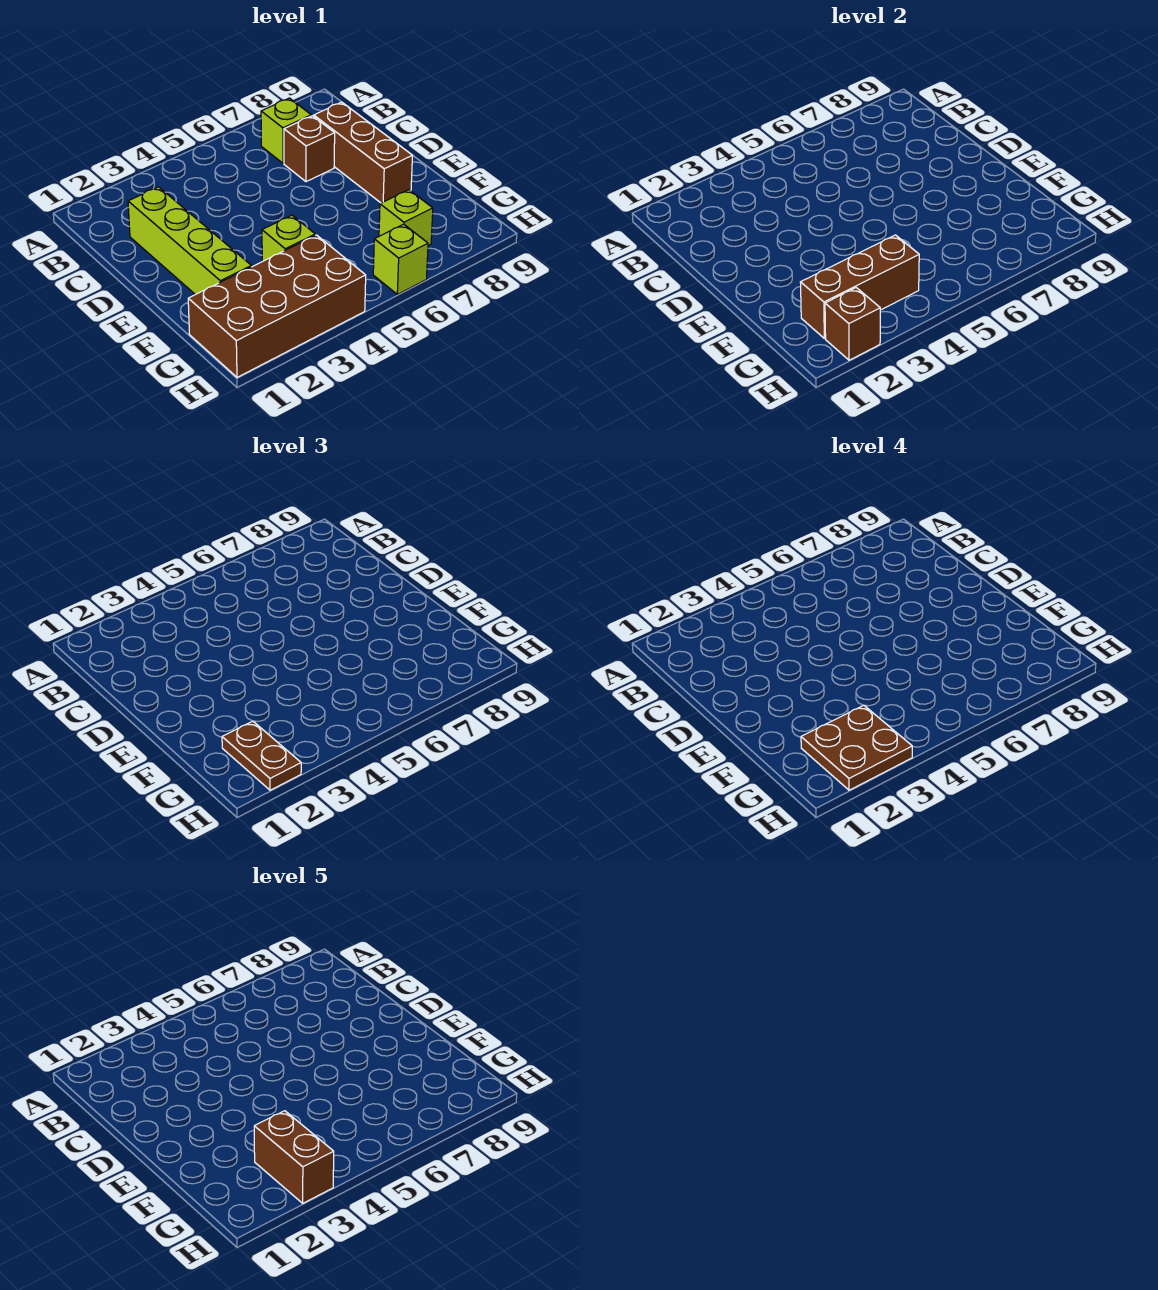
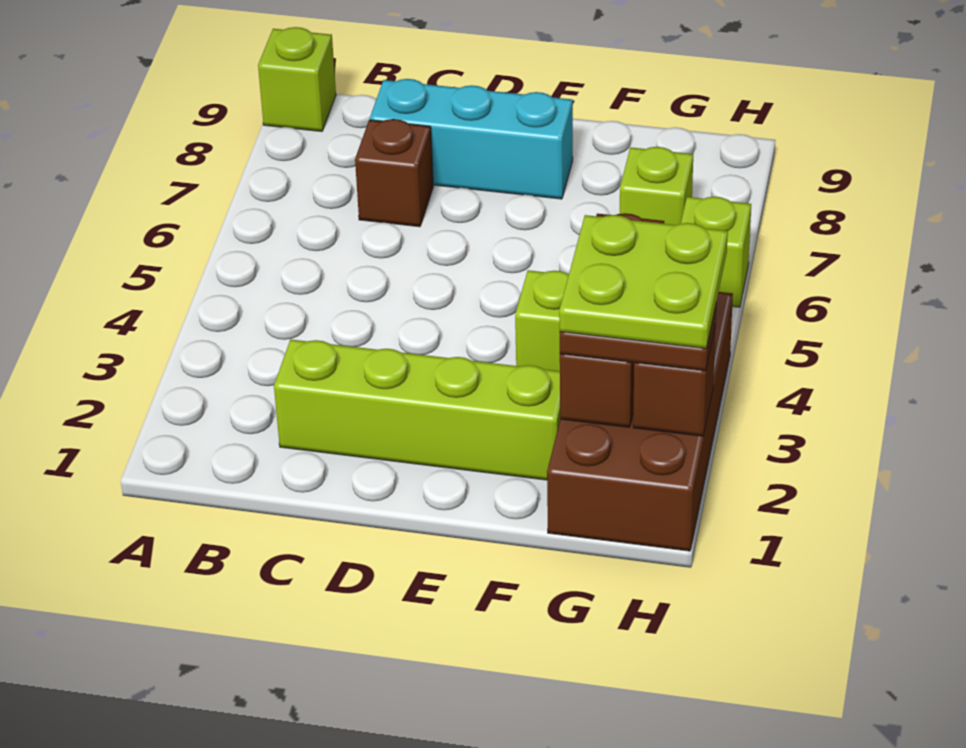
lime 1x1 brick [261,98,311,163] -> lime 1x1 brick moved to [258,27,336,131]
brown 1x3 brick [314,102,413,203] -> cyan 1x3 brick [370,79,573,199]
brown 2x2 plate [801,705,912,790] -> lime 2x2 plate [559,215,728,349]
brown 1x2 brick [254,1111,334,1203] -> none

